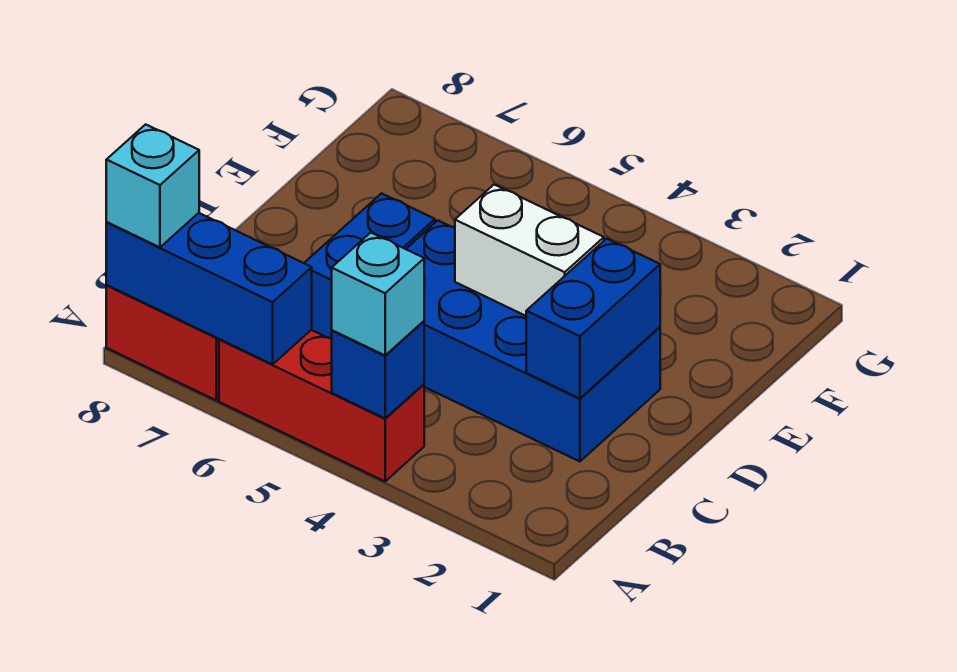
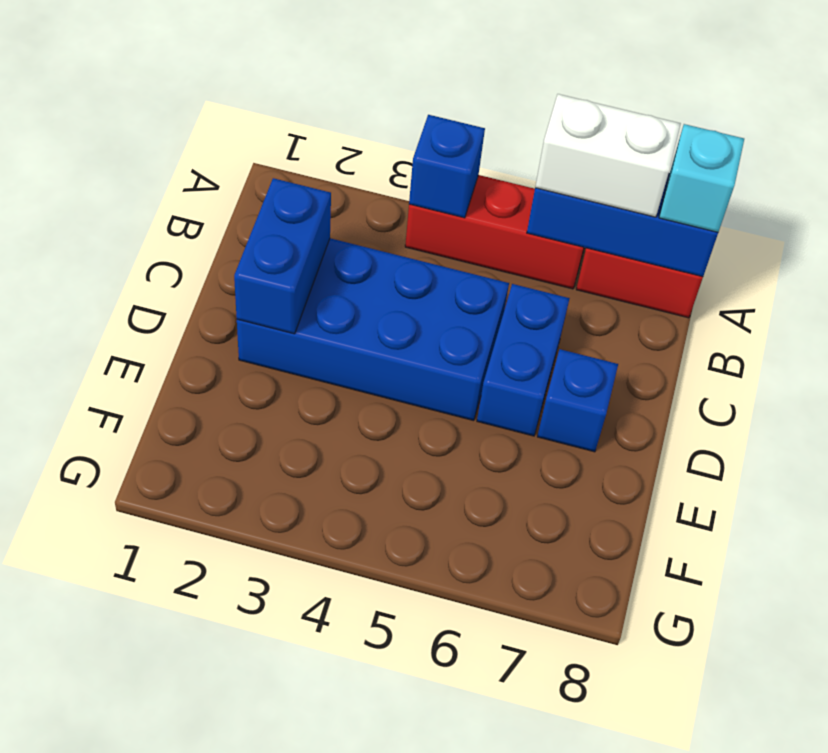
cyan 1x1 brick [332,233,424,355] -> none
white 1x2 brick [455,185,604,316] -> white 1x2 brick moved to [535,94,681,217]
none -> blue 1x1 brick [537,349,618,452]

